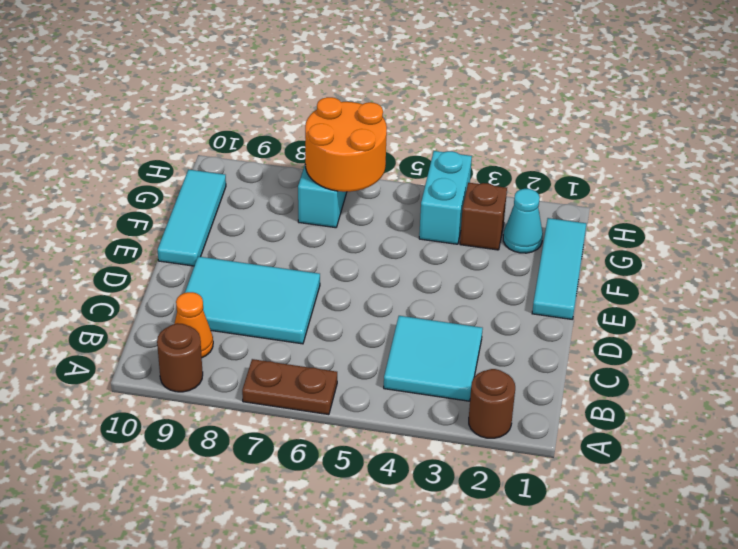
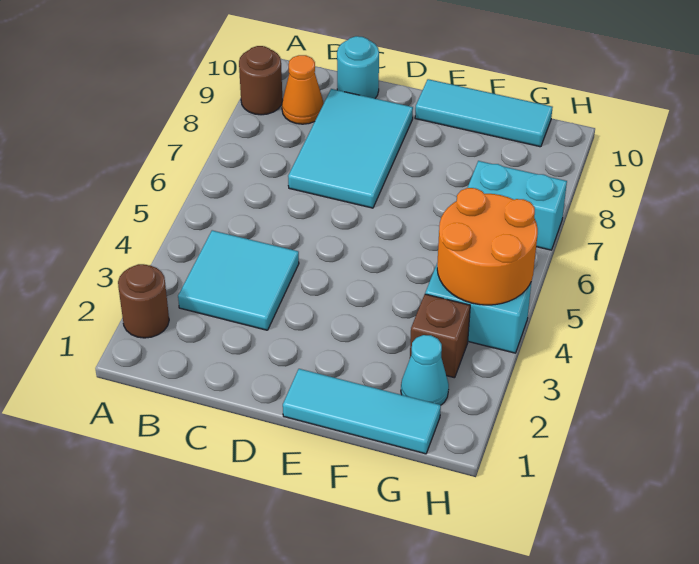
brown 1x2 plate [242,359,337,415] -> none
none -> cyan 1x1 round brick [337,36,379,98]
orange 2x2 round brick [305,97,387,192] -> orange 2x2 round brick moved to [437,188,538,305]

